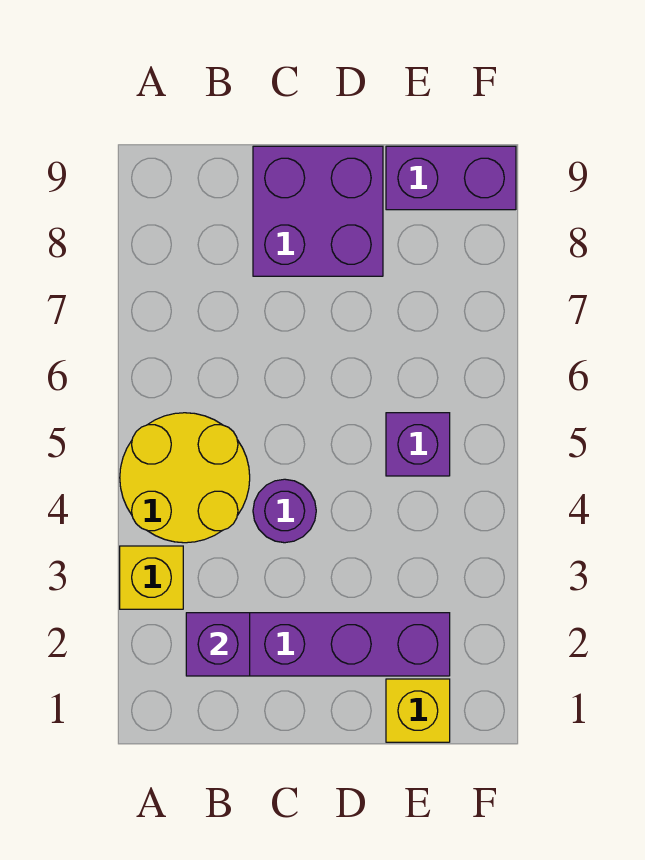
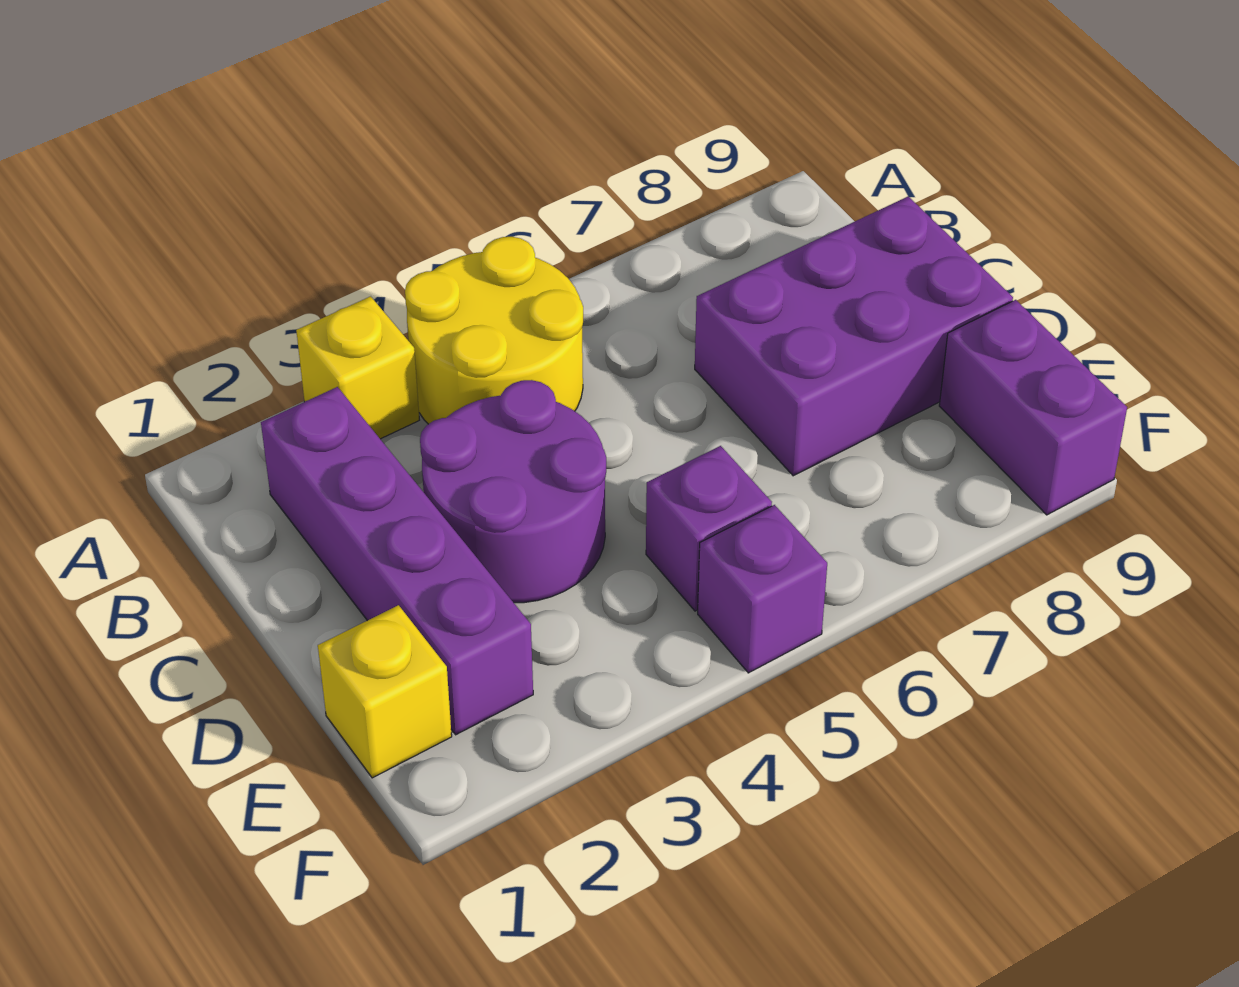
purple 1x1 brick [186,613,250,676] -> purple 1x1 brick moved to [698,505,827,673]
purple 1x1 round brick [253,479,316,543] -> purple 2x2 round brick [420,380,606,603]
purple 2x2 brick [253,146,383,276] -> purple 2x3 brick [695,196,1013,476]

